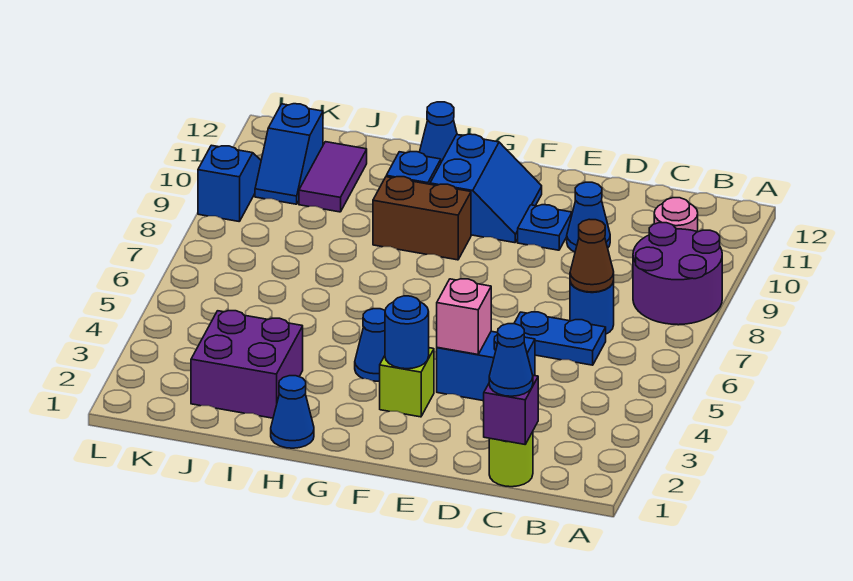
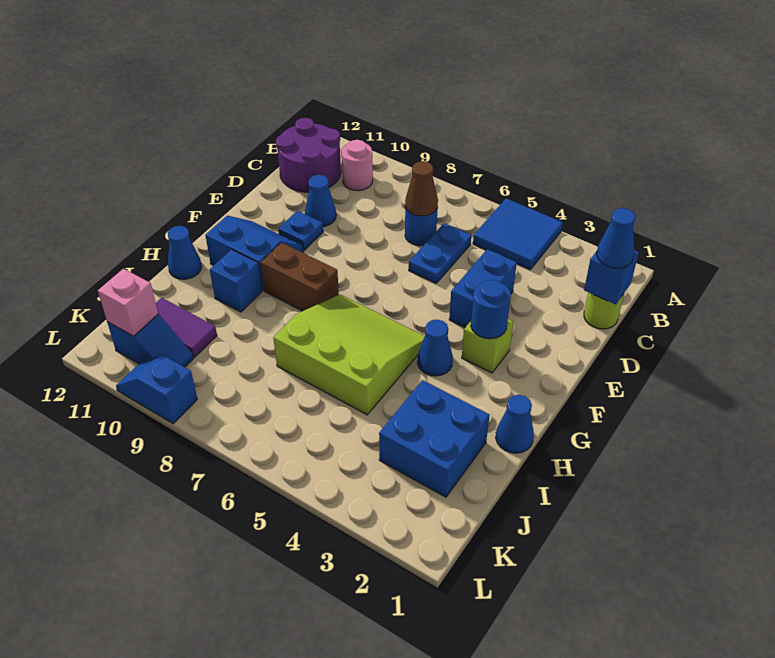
none -> blue 2x2 tile [473,198,563,269]
purple 2x2 round brick [633,223,722,325] -> purple 2x2 round brick moved to [276,118,341,192]
purple 1x1 brick [484,375,538,444] -> blue 1x1 brick [584,250,639,304]
pink 1x1 brick [437,279,491,354] -> pink 1x1 brick moved to [98,269,158,336]
none -> lime 3x3 slope [273,294,425,415]
brown 1x2 brick [373,177,471,260] -> brown 1x2 brick turned to [261,243,339,311]
purple 2x2 brick [191,311,303,418] -> blue 2x2 brick [379,380,489,497]

